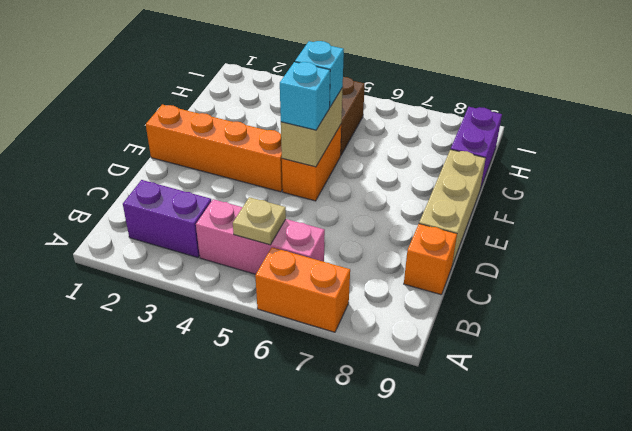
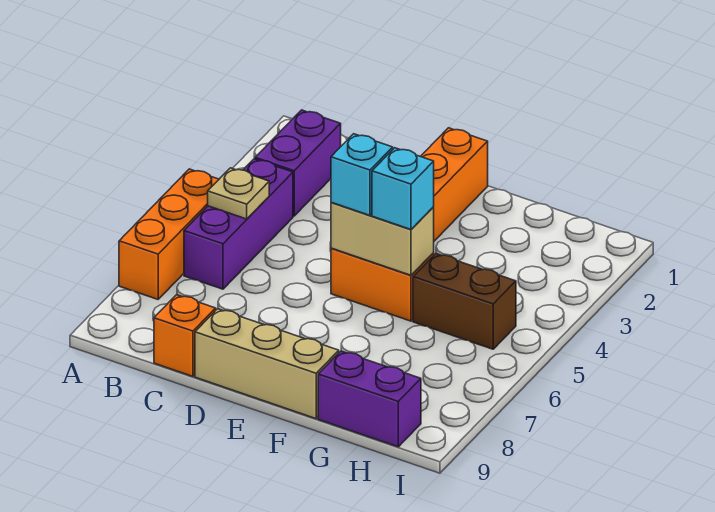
orange 1x2 brick [255,247,350,332] -> orange 1x3 brick [119,169,219,299]
pink 1x3 brick [196,199,325,274] -> purple 1x3 brick [184,159,293,289]

